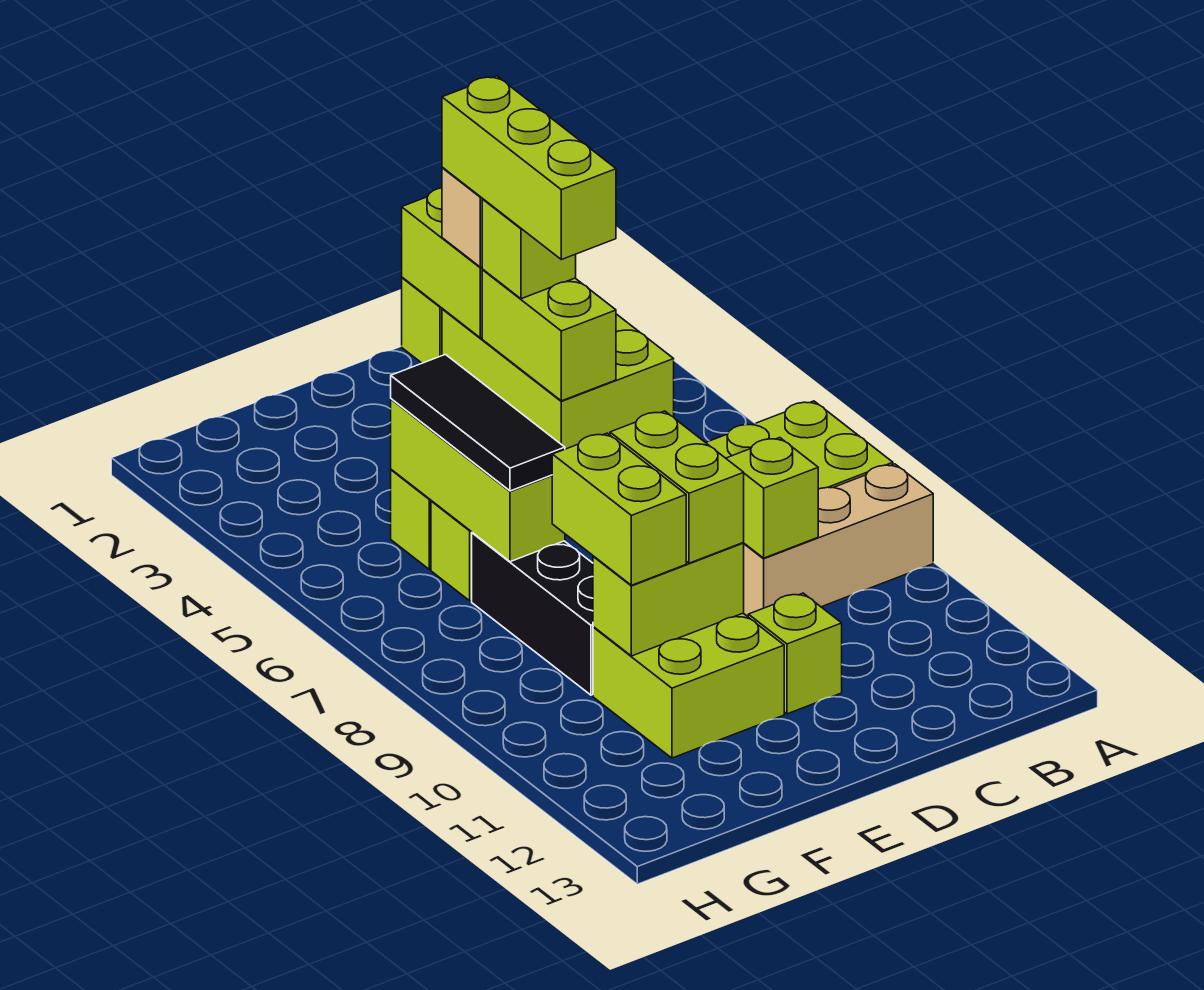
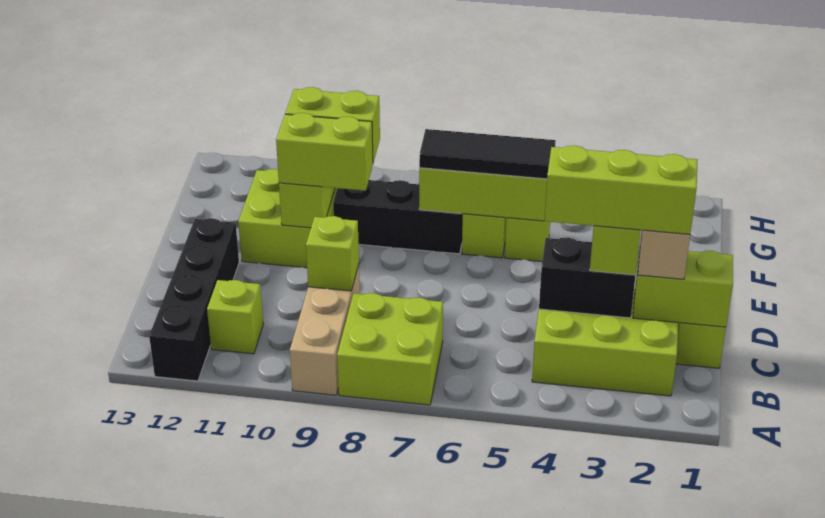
none -> black 1x4 brick [149,218,239,381]
lime 1x2 brick [482,270,616,401] -> black 1x2 brick [539,237,636,318]
lime 1x1 brick [748,593,842,714] -> lime 1x1 brick moved to [207,280,263,354]

